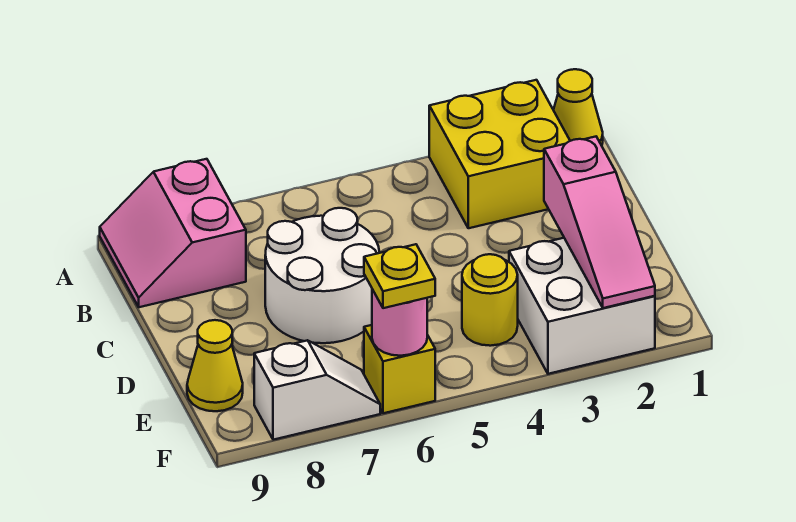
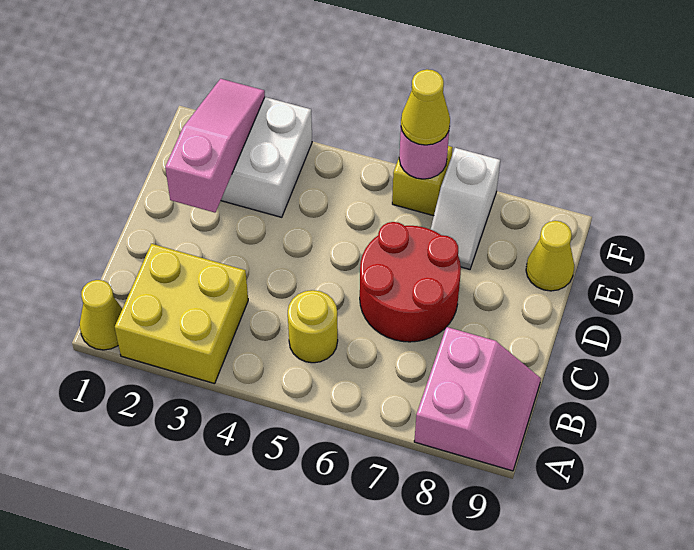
white 2x2 round brick [265,208,379,343] -> red 2x2 round brick [360,222,461,342]
yellow 1x1 round brick [462,254,518,346] -> yellow 1x1 round brick moved to [288,290,338,363]
yellow 1x1 plate [364,244,435,308] -> yellow 1x1 cone [401,69,450,145]
white 1x2 slope [254,340,380,440] -> white 1x2 slope turned to [431,148,500,269]

